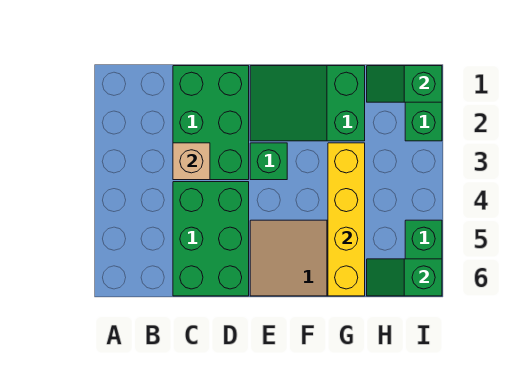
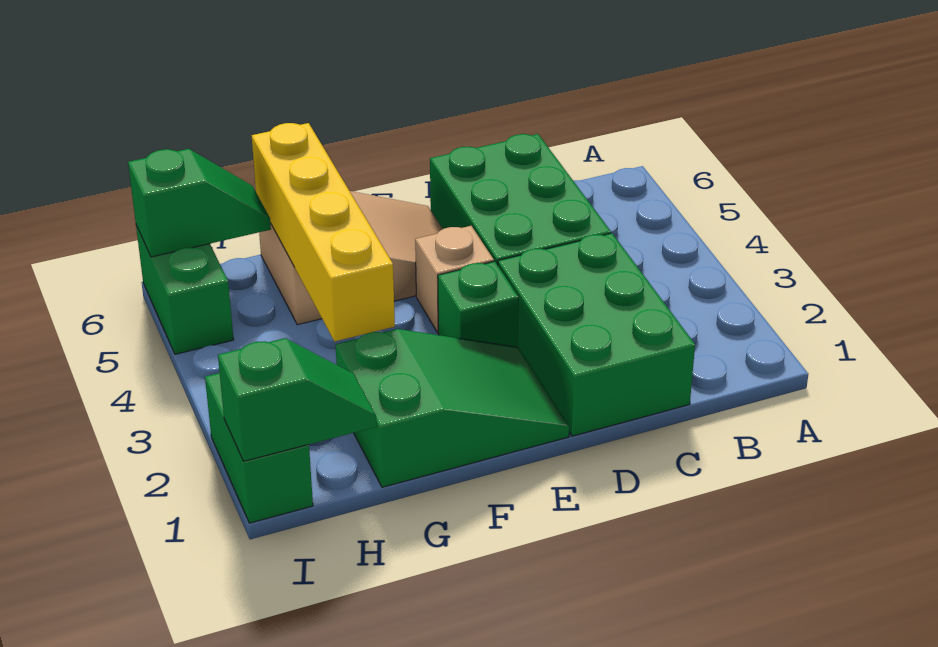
tan 1x1 brick [173,143,210,180] -> tan 1x1 brick moved to [415,226,494,333]

